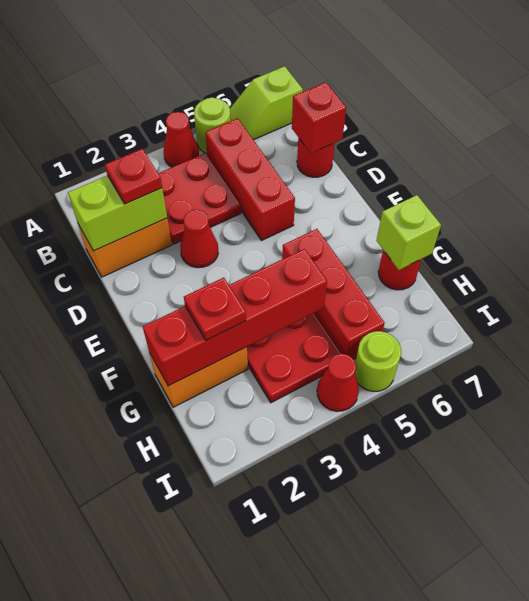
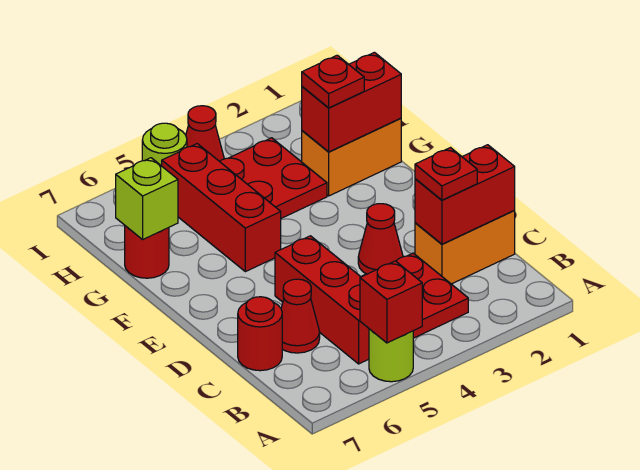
red 1x1 cone [164,112,199,167] -> red 1x1 cone moved to [281,279,320,353]
lime 1x2 slope [230,66,303,140] -> none
lime 1x2 brick [68,176,167,251] -> red 1x2 brick [415,145,515,244]
red 1x1 brick [292,82,346,153] -> red 1x1 brick moved to [360,261,422,343]
red 1x4 brick [143,249,327,386] -> red 1x2 brick [302,52,401,152]

